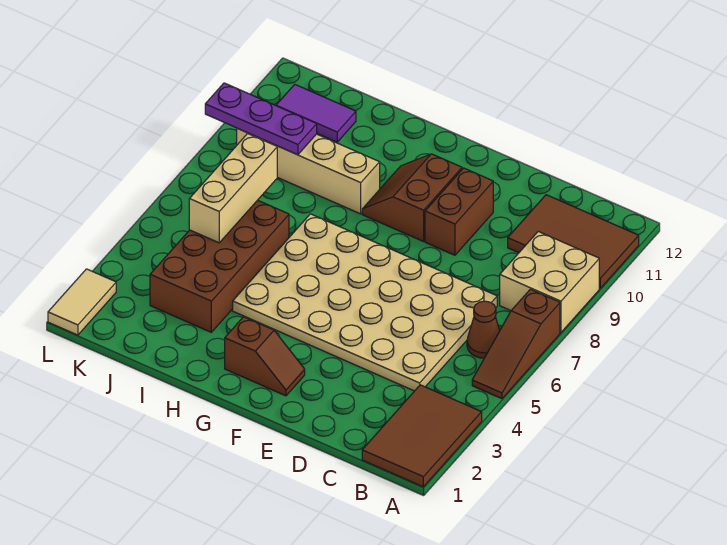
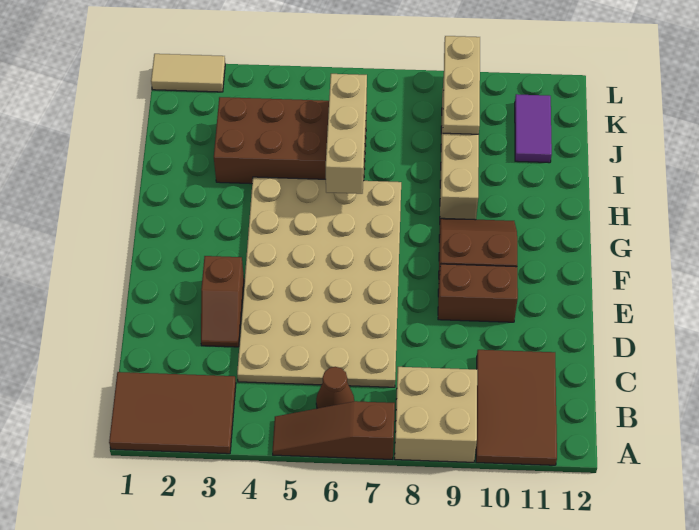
brown 1x2 slope [225,317,305,396] -> brown 1x2 slope moved to [201,256,244,347]
tan 1x3 brick [189,134,277,243] -> tan 1x3 brick turned to [326,74,367,194]
purple 1x3 plate [205,83,317,155] -> tan 1x3 plate [443,36,480,134]

